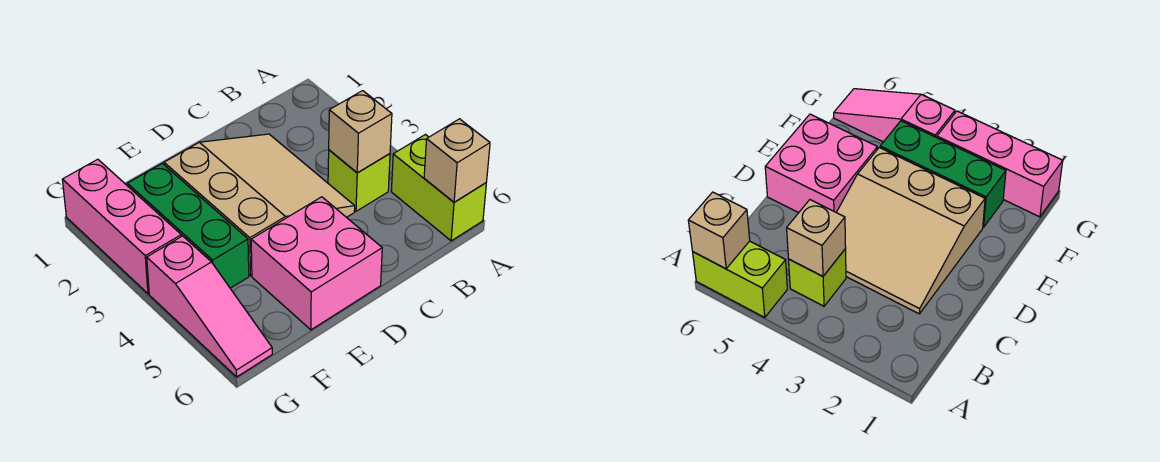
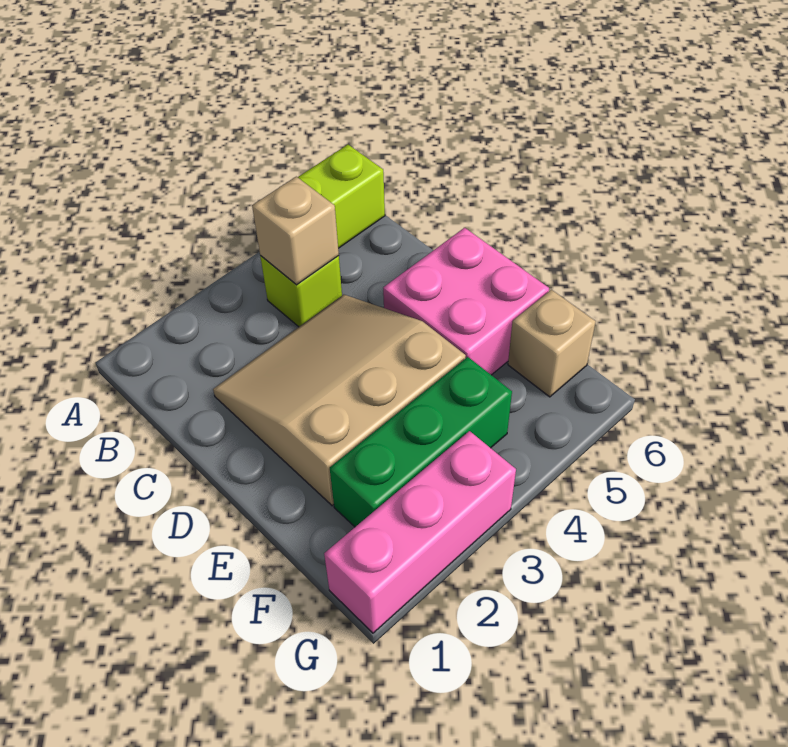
tan 1x1 brick [424,119,490,202] -> tan 1x1 brick moved to [508,290,596,397]
pink 1x3 slope [147,236,272,377] -> none

